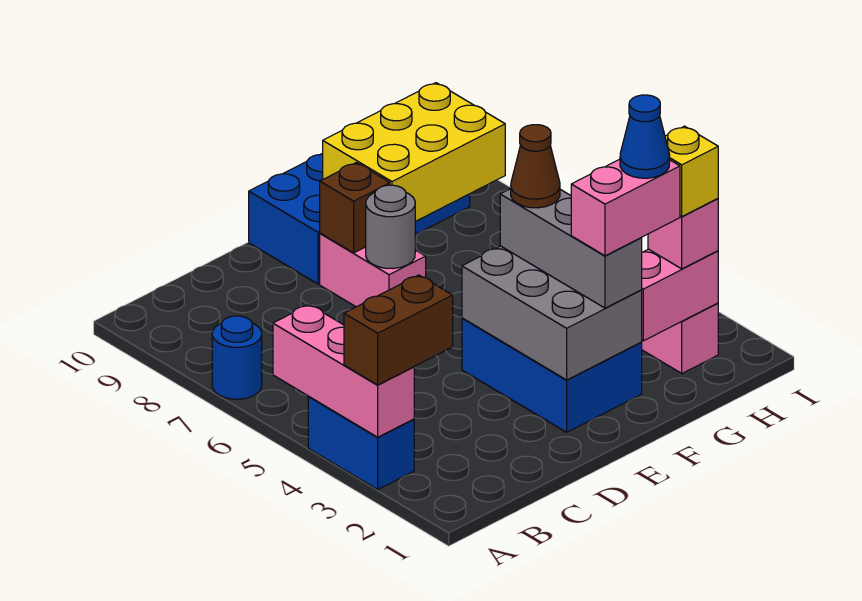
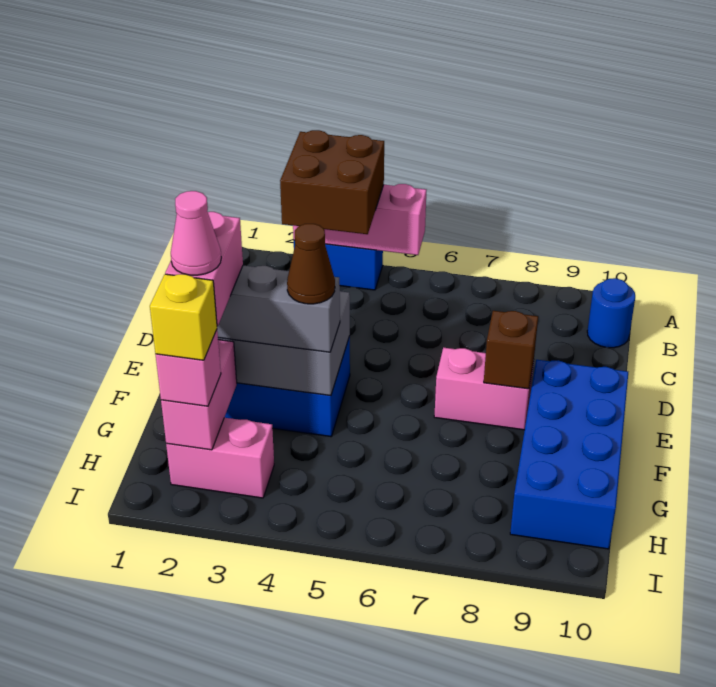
brown 1x2 brick [344,275,453,385] -> brown 2x2 brick [280,130,384,234]
blue 1x1 round brick [212,316,262,399] -> blue 1x1 round brick moved to [587,278,635,348]
grey 1x1 round brick [366,185,415,269] -> none
yellow 2x3 brick [323,83,505,221] -> none
blue 1x1 cone [620,95,670,178] -> pink 1x1 cone [171,191,221,275]

